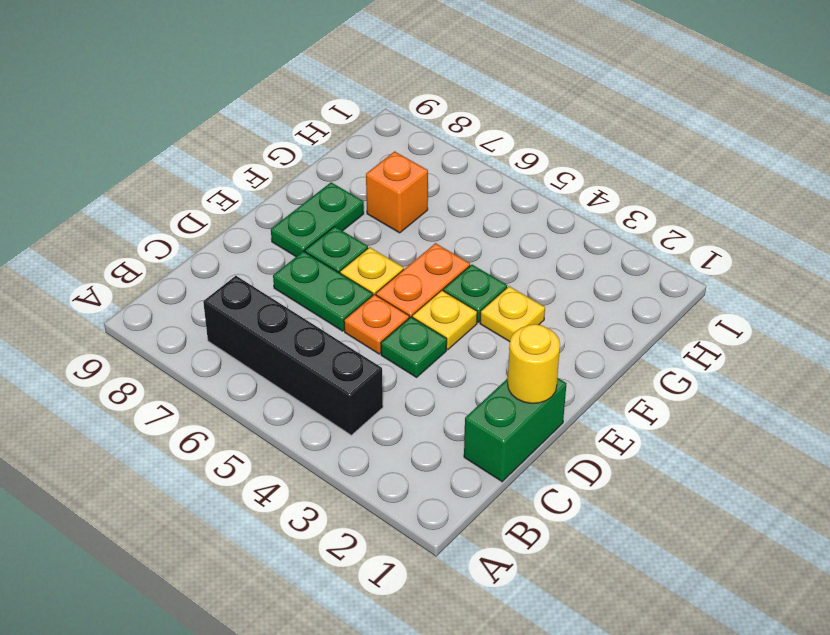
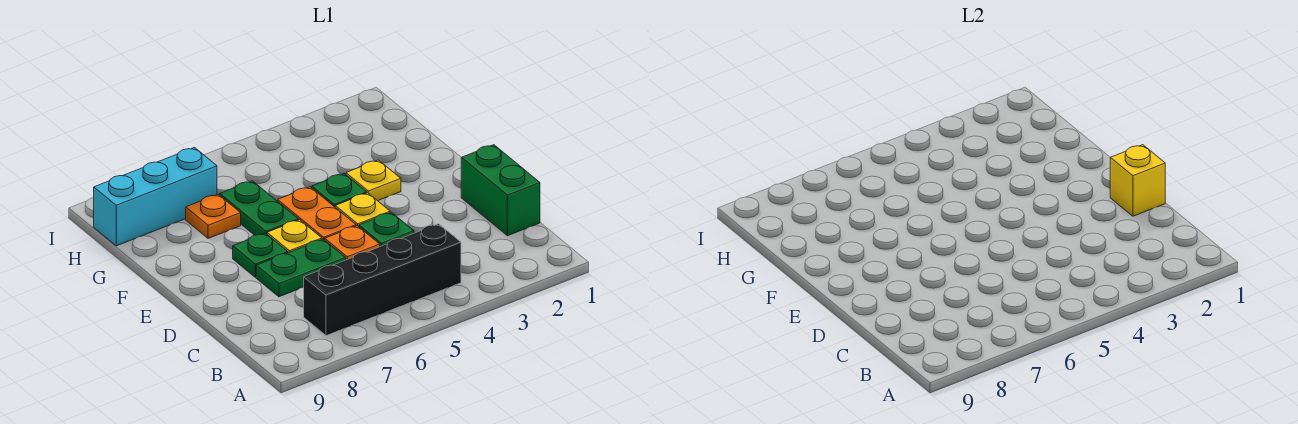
yellow 1x1 round brick [508,324,560,403] -> yellow 1x1 brick [1110,145,1165,216]
green 1x2 plate [271,182,364,257] -> green 1x2 plate moved to [220,181,298,235]
orange 1x1 brick [366,151,428,233] -> orange 1x1 plate [186,194,241,238]
none -> cyan 1x3 brick [94,148,217,246]

